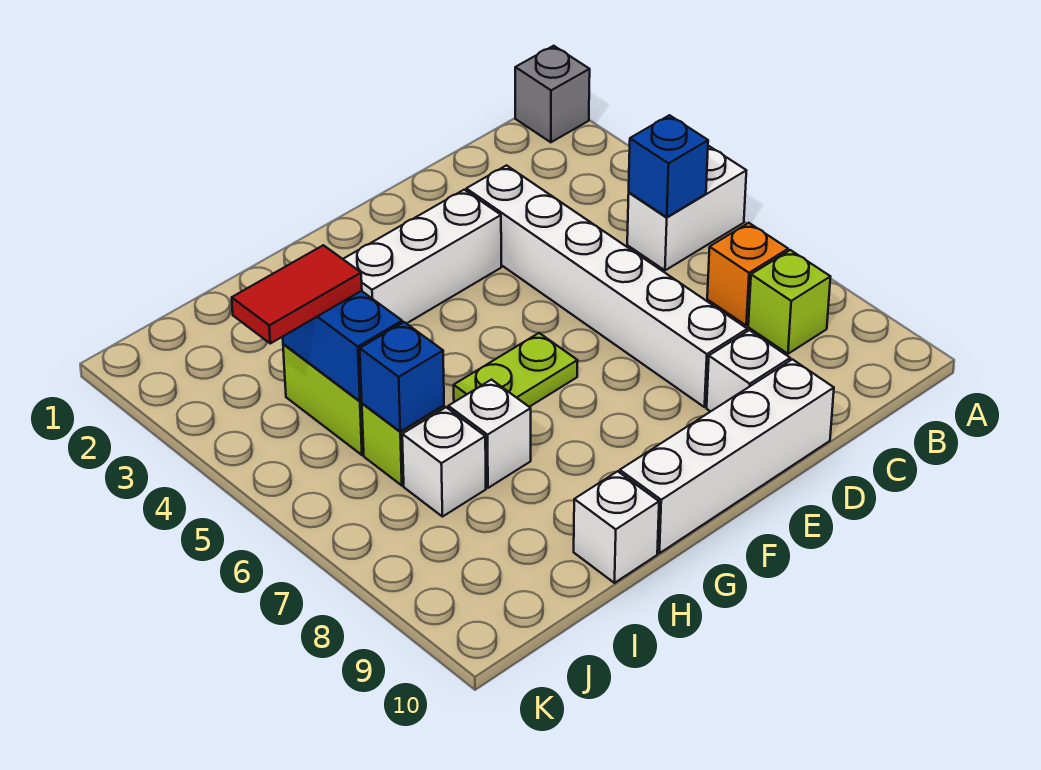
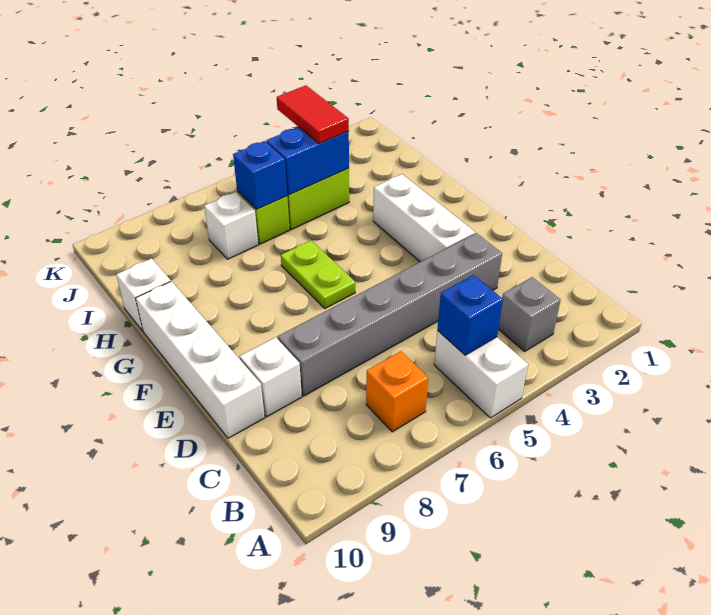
grey 1x1 brick [515,46,590,142] -> grey 1x1 brick moved to [499,277,561,351]
lime 1x1 brick [748,250,830,354] -> none
white 1x6 brick [466,165,747,407] -> grey 1x6 brick [278,233,502,396]
white 1x1 brick [448,380,531,488] -> none

